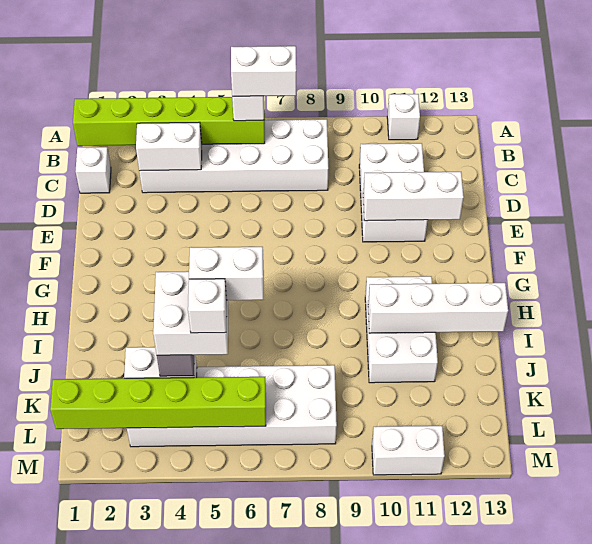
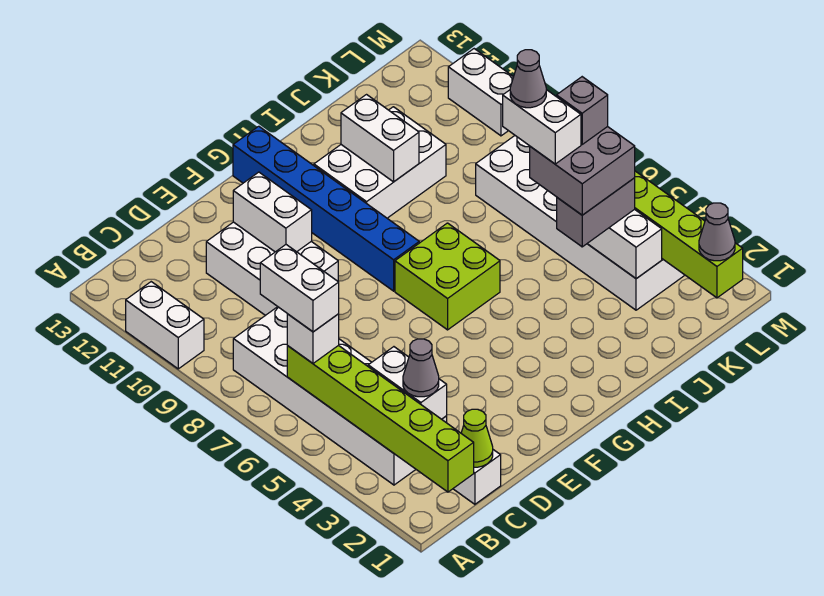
white 1x1 brick [387,94,420,140] -> white 1x2 brick [126,282,204,369]
none -> lime 1x1 cone [461,409,493,467]
none -> grey 1x1 cone [403,339,439,397]
white 2x3 brick [359,143,428,242] -> white 2x3 brick turned to [206,222,338,315]
white 1x3 brick [363,172,464,221] -> white 1x2 brick [233,172,312,252]
none -> lime 2x2 brick [395,223,500,330]
none -> blue 1x6 brick [233,126,419,291]
white 1x4 brick [368,283,508,333] -> white 1x2 brick [341,95,419,182]
white 2x2 brick [153,271,229,355] -> grey 2x2 brick [530,127,635,215]
none -> grey 1x1 cone [510,50,546,108]
white 1x1 brick [188,279,227,333] -> grey 1x1 brick [557,77,608,144]
none -> grey 1x1 cone [699,203,735,261]

